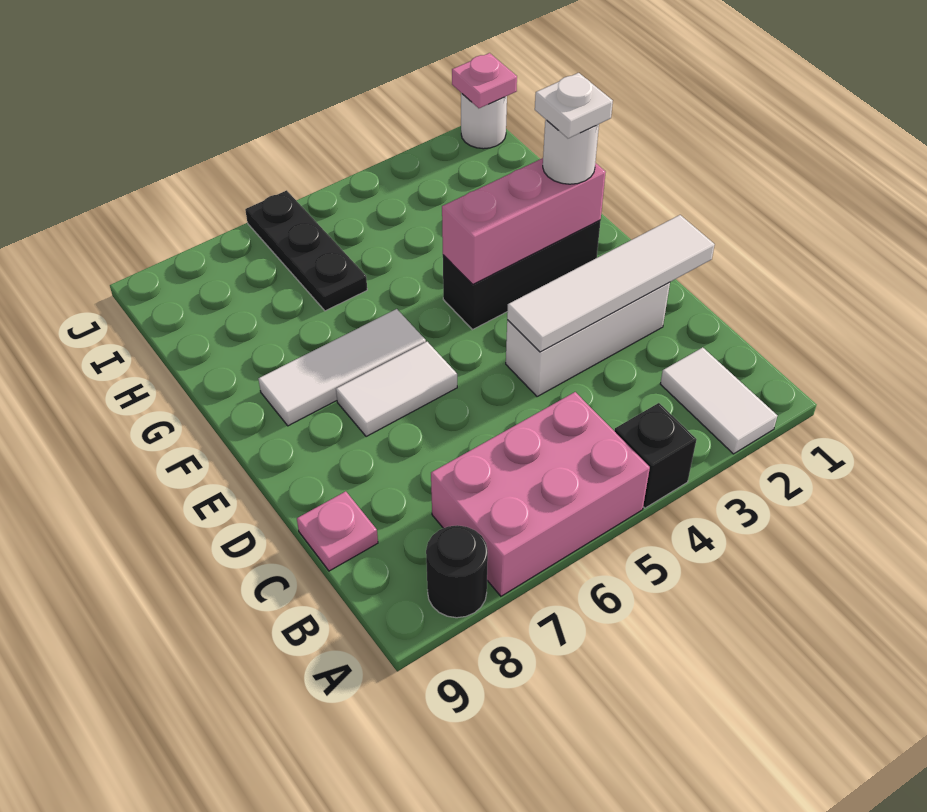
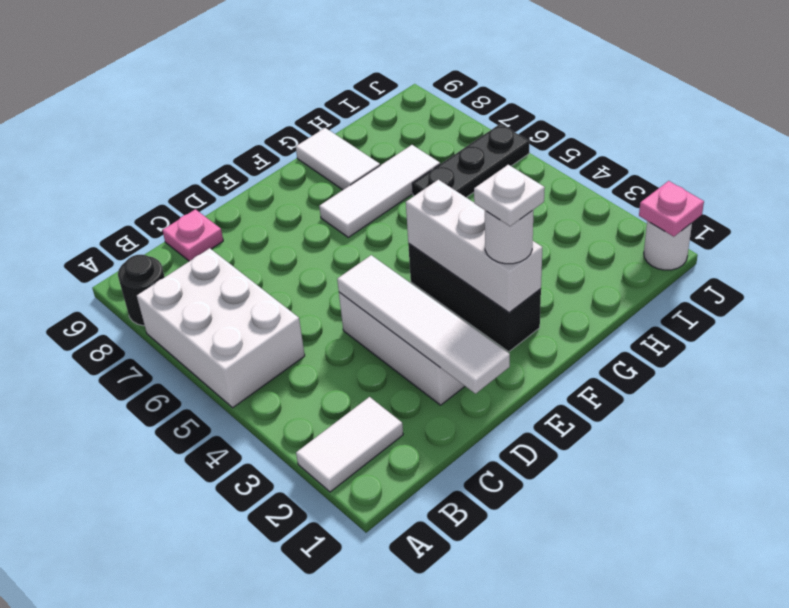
black 1x1 brick [615,403,696,508] -> none
pink 2x3 brick [431,392,650,596] -> white 2x3 brick [137,248,305,408]
white 1x2 tile [336,342,457,437] -> white 1x2 tile moved to [296,128,380,190]
pink 1x3 brick [442,158,606,284] -> white 1x3 brick [406,180,542,313]
white 1x3 tile [258,309,426,426] -> white 1x3 tile turned to [319,145,440,237]

